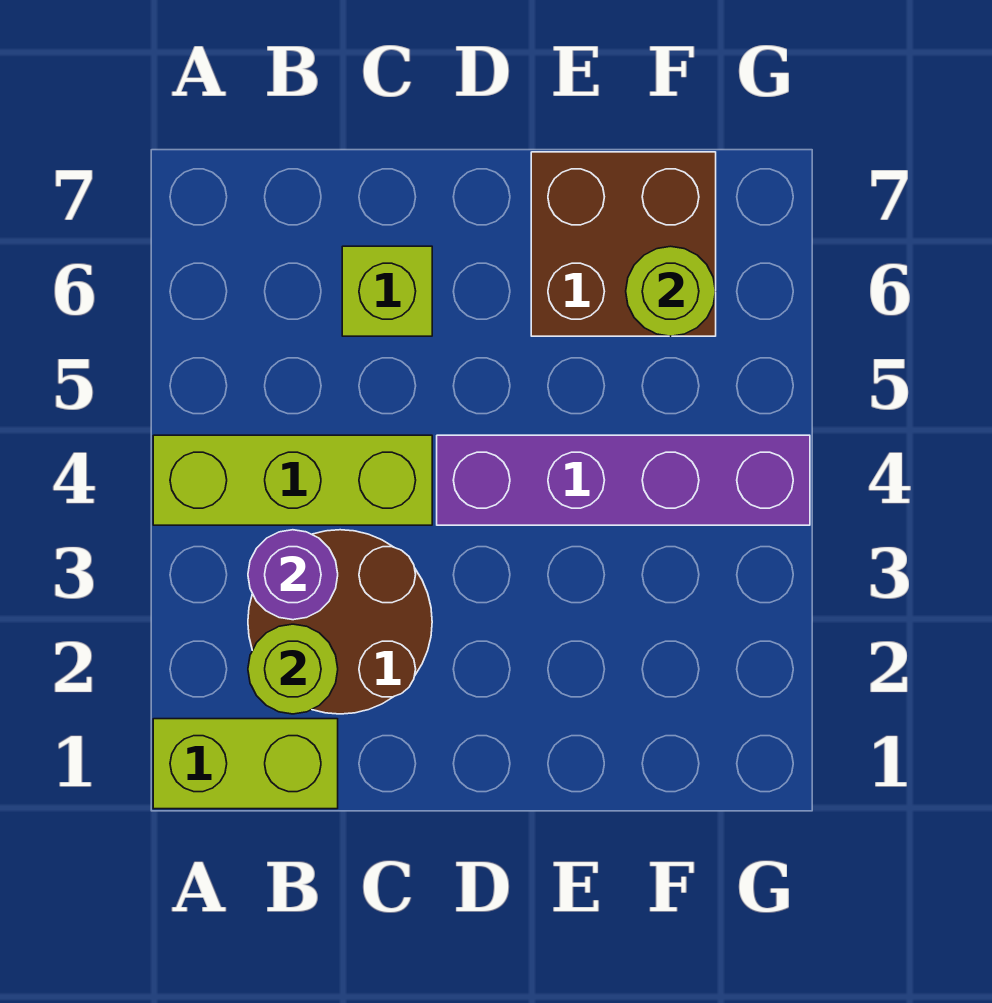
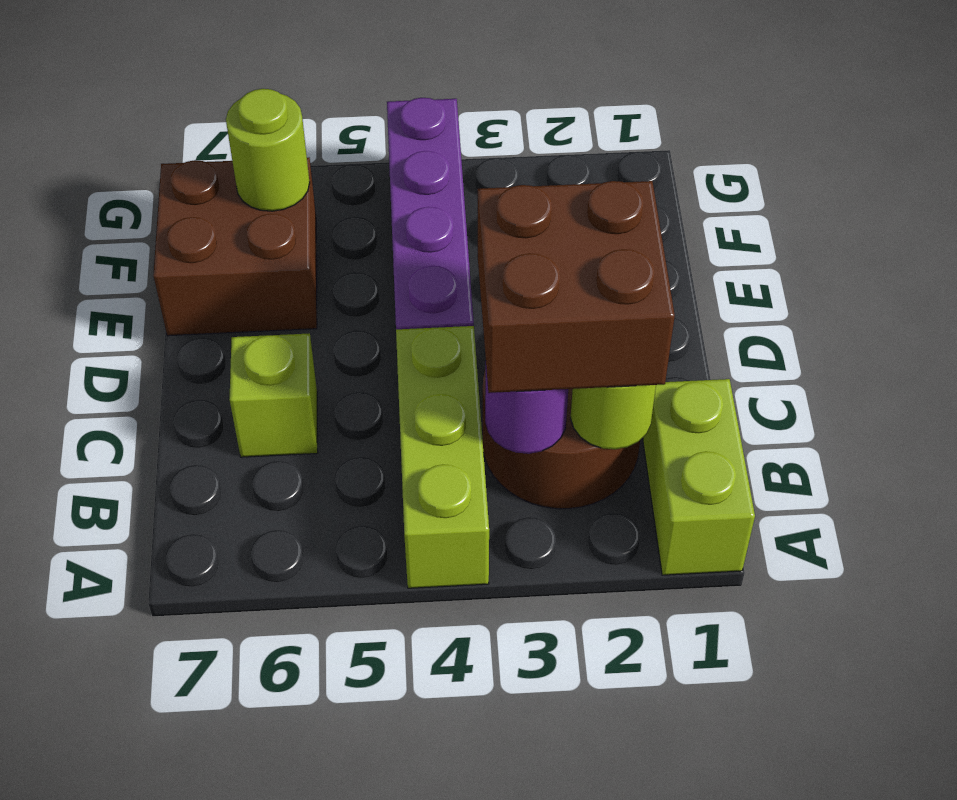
none -> brown 2x2 brick [478,181,675,393]

